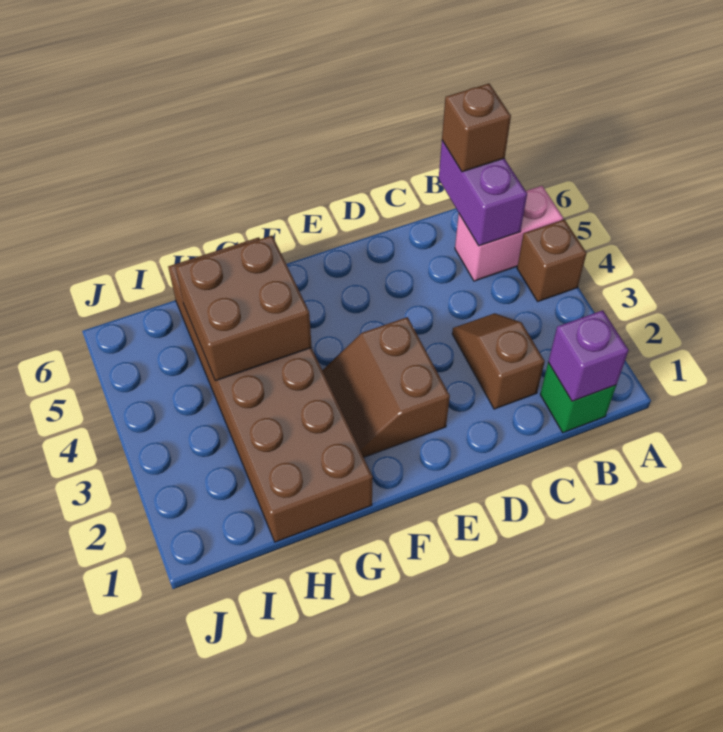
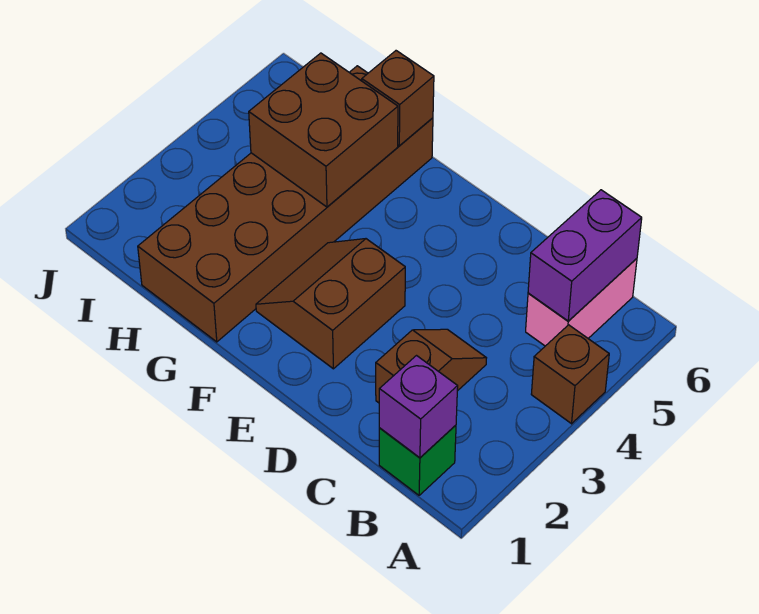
pink 1x2 brick [455,186,563,281] -> pink 1x2 brick turned to [526,258,637,346]
brown 1x1 brick [442,84,511,172] -> brown 1x1 brick moved to [362,51,434,146]

